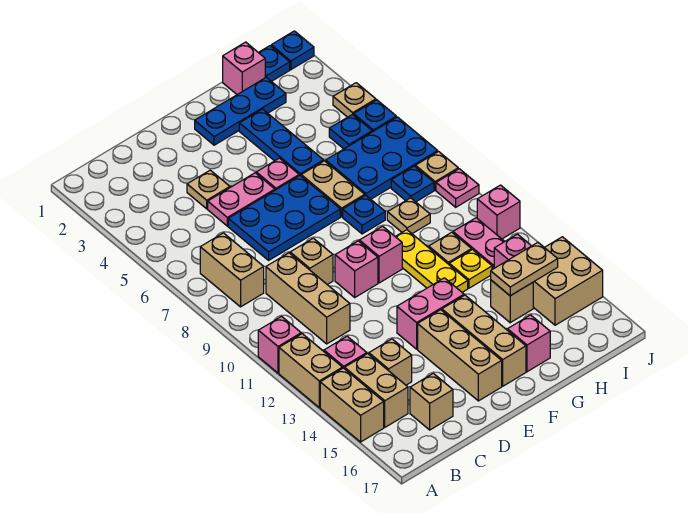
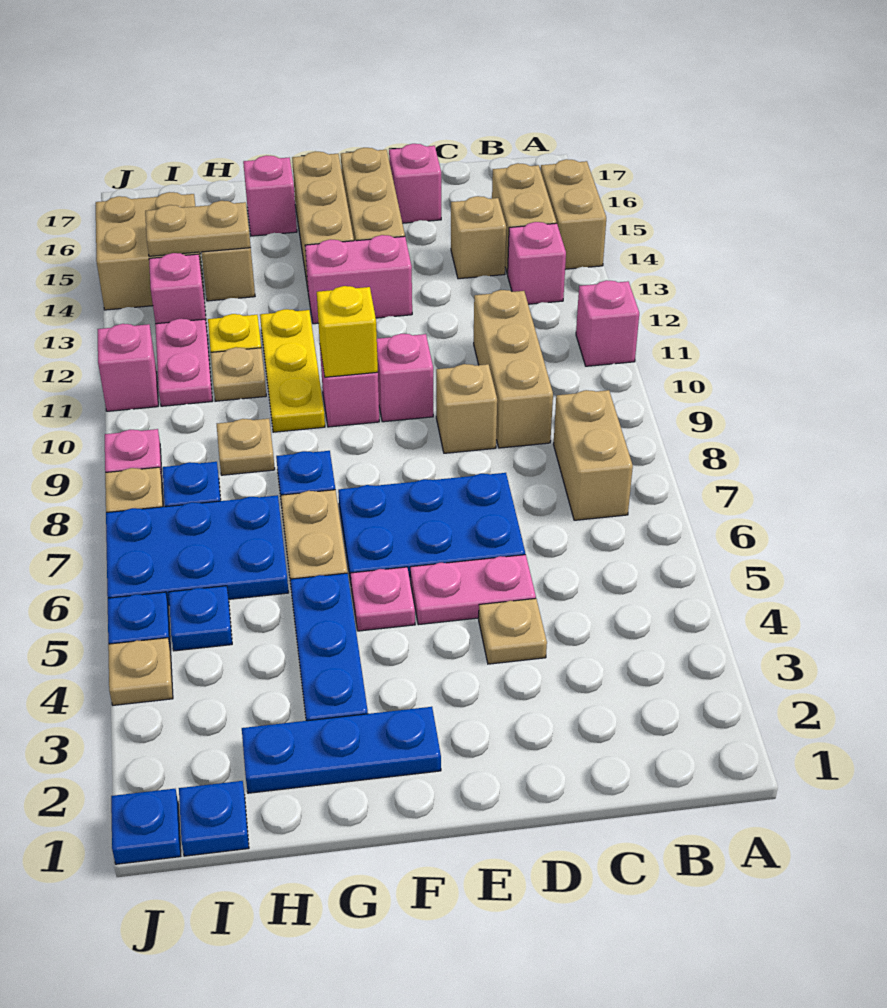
tan 1x2 brick [279,334,342,407] -> none
tan 1x1 brick [410,373,453,430] -> none
none -> yellow 1x1 brick [317,286,378,377]
pink 1x1 brick [223,42,265,95] -> pink 1x1 brick moved to [389,144,441,223]

